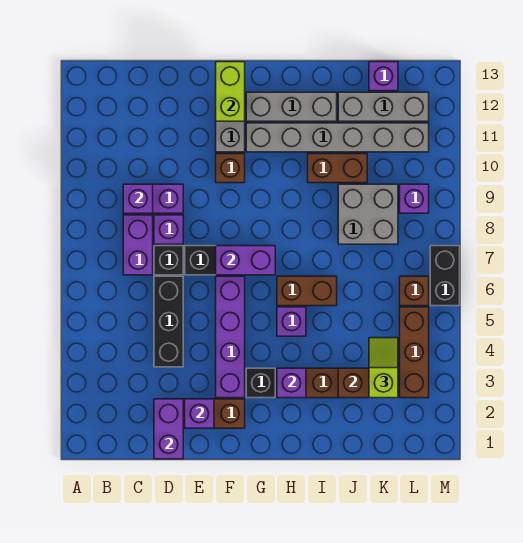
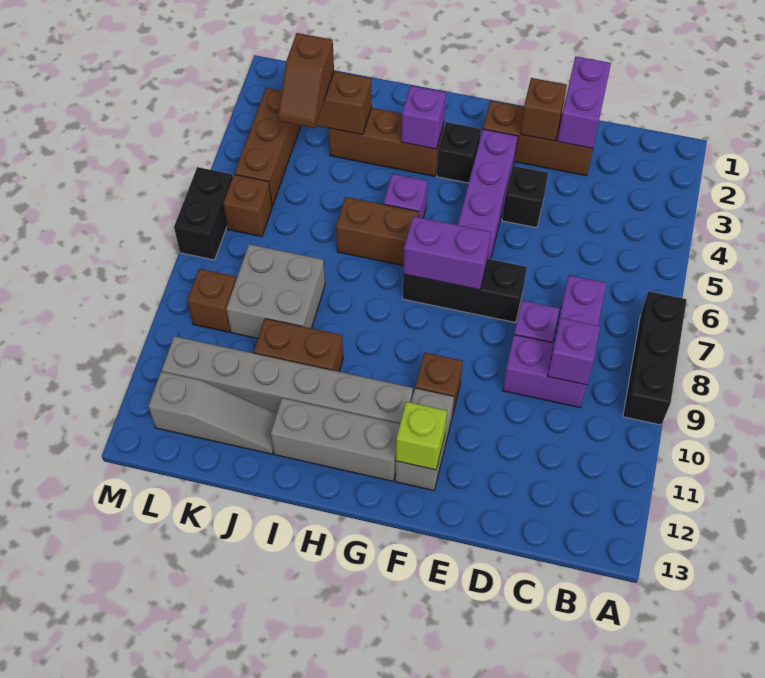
black 1x3 brick [154,276,183,367] -> black 1x3 brick moved to [623,292,687,425]
black 1x1 brick [154,246,183,275] -> black 1x1 brick moved to [502,166,548,228]
purple 1x1 brick [185,399,214,428] -> brown 1x1 brick [520,78,567,141]
lime 1x2 brick [216,62,245,121] -> lime 1x1 brick [396,402,447,470]
grey 1x3 brick [338,92,429,121] -> grey 1x3 slope [148,372,277,454]
lime 1x2 slope [369,338,398,398] -> brown 1x2 slope [278,33,334,128]
purple 1x1 brick [369,62,398,91] -> none
purple 1x1 brick [400,184,429,213] -> brown 1x1 brick [187,269,236,332]

